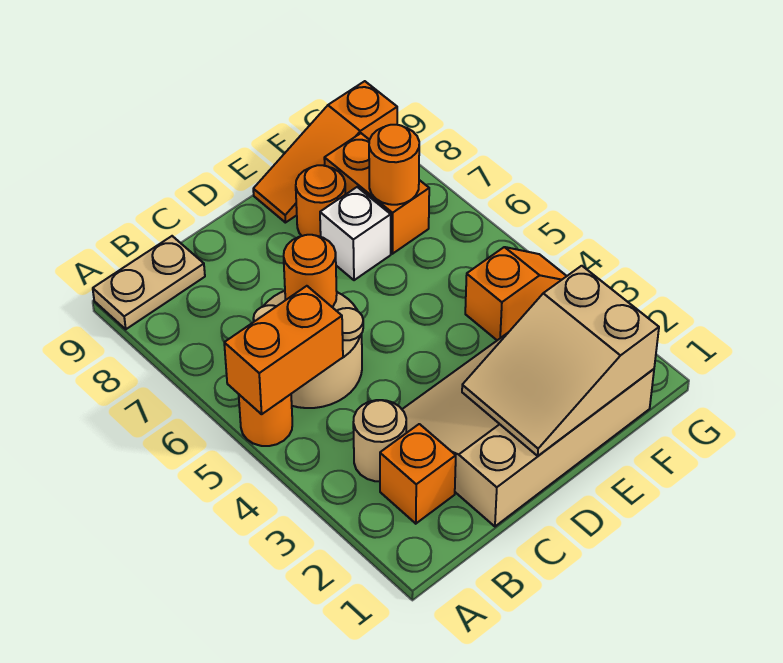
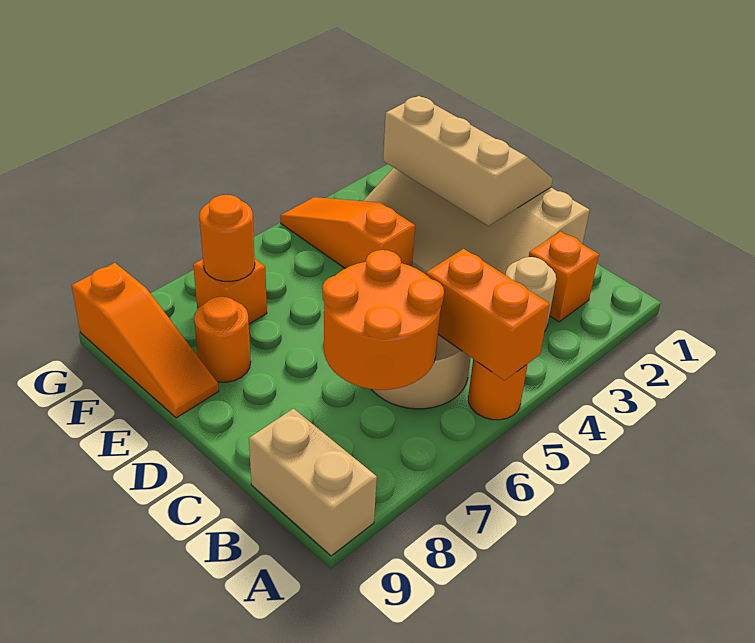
tan 1x2 plate [93,236,205,329] -> tan 1x2 brick [249,409,377,556]
orange 1x1 round brick [284,235,337,307] -> orange 2x2 round brick [323,250,444,390]
tan 2x3 slope [462,266,659,456] -> tan 2x3 slope turned to [383,96,553,226]
white 1x1 brick [320,187,391,280] -> none
orange 1x2 slope [465,247,566,340] -> orange 1x3 slope [280,197,415,269]
orange 1x2 brick [324,133,429,254] -> orange 1x1 brick [193,259,267,324]

